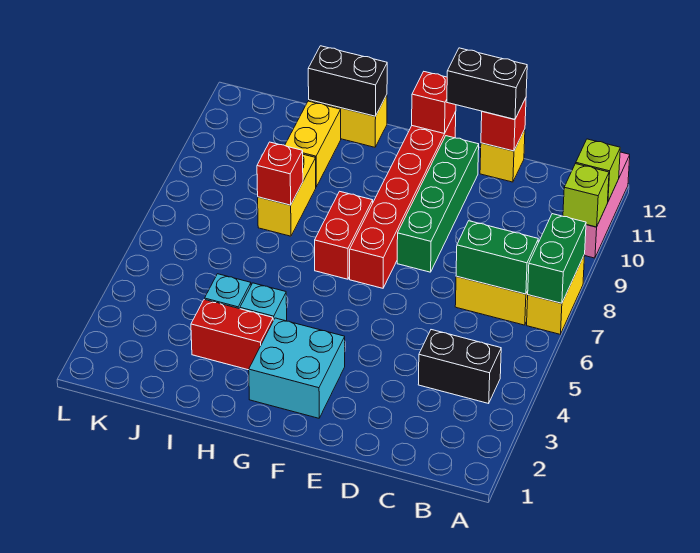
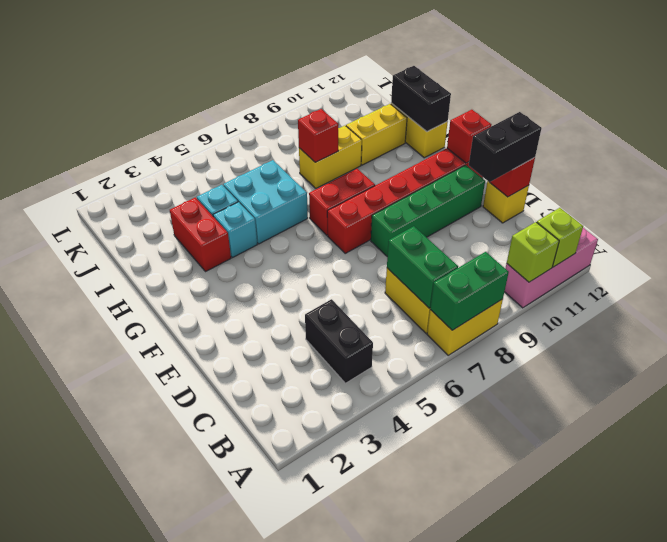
black 1x2 brick [447,48,527,119] -> black 1x2 brick turned to [469,112,542,182]
cyan 2x2 brick [249,318,345,418] -> cyan 2x2 brick moved to [223,160,308,244]

